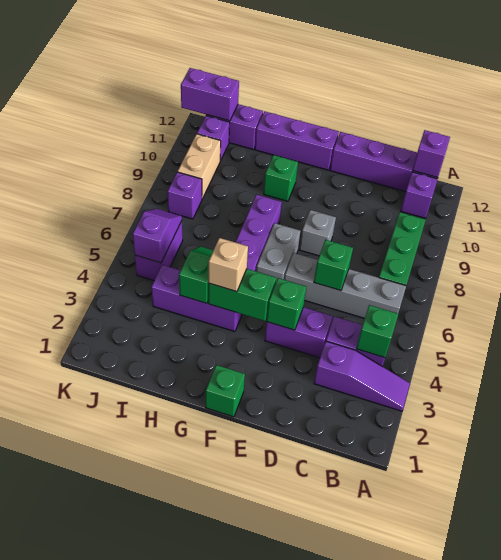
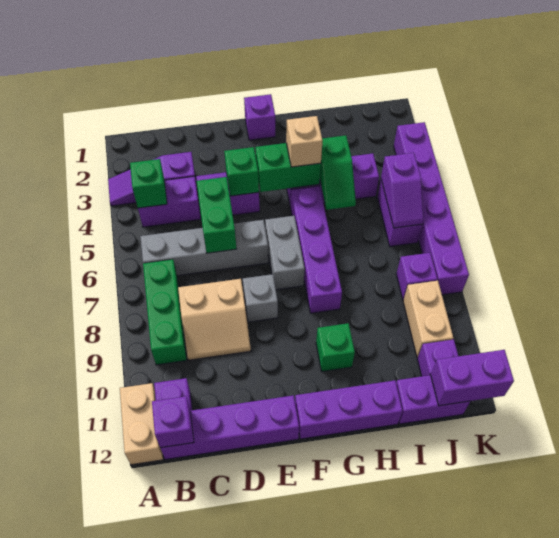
none -> tan 1x2 brick [120,383,163,465]
none -> tan 2x2 slope [178,279,251,360]
green 1x1 brick [314,240,353,291] -> green 1x2 brick [197,177,237,253]
green 1x1 brick [206,365,245,417] -> purple 1x1 brick [244,94,276,140]
none -> purple 1x6 brick [394,122,469,295]

